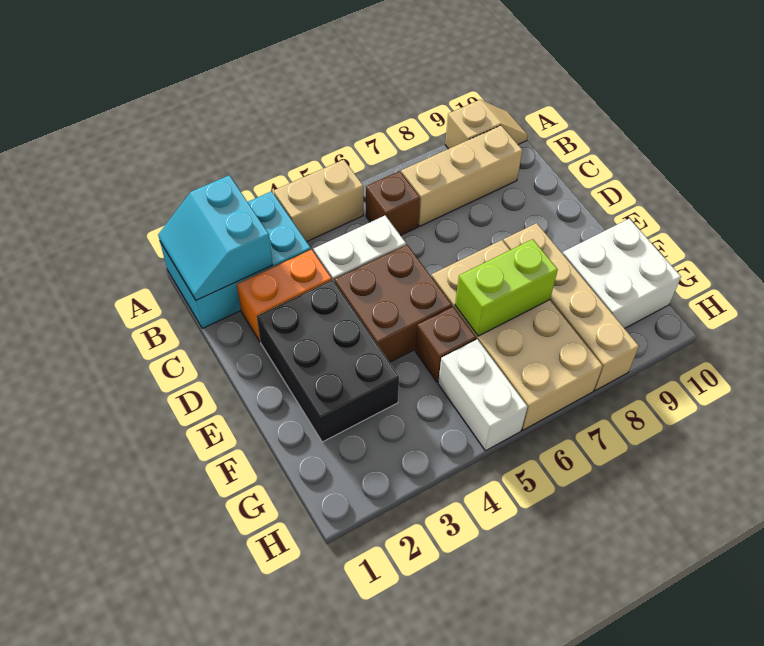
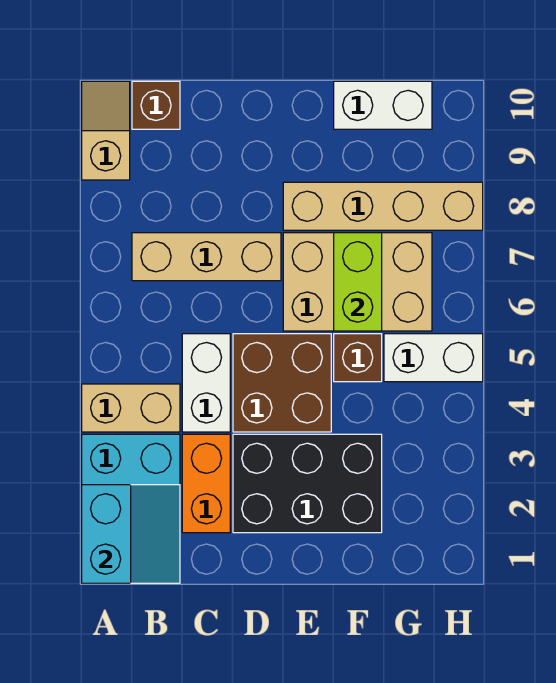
cyan 2x2 slope [158,175,272,300] -> cyan 2x2 slope turned to [82,485,180,583]
tan 1x2 brick [274,160,363,242] -> tan 1x2 brick turned to [82,384,180,432]
brown 1x1 brick [366,171,420,235] -> brown 1x1 brick moved to [132,81,180,129]
tan 1x3 brick [401,125,522,226] -> tan 1x3 brick turned to [132,233,281,281]
tan 2x4 brick [431,240,603,430] -> tan 2x3 brick [283,233,432,331]
white 2x2 brick [562,219,681,329] -> white 1x2 brick [334,81,432,129]

